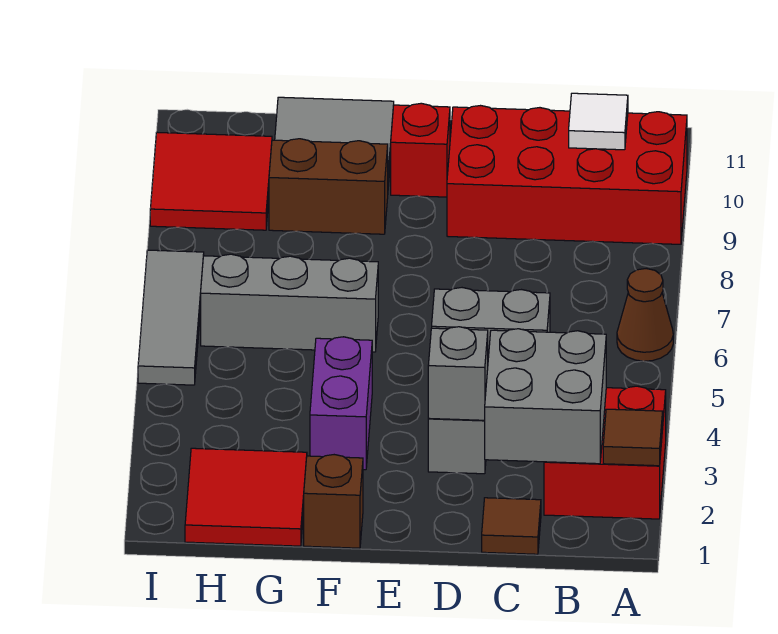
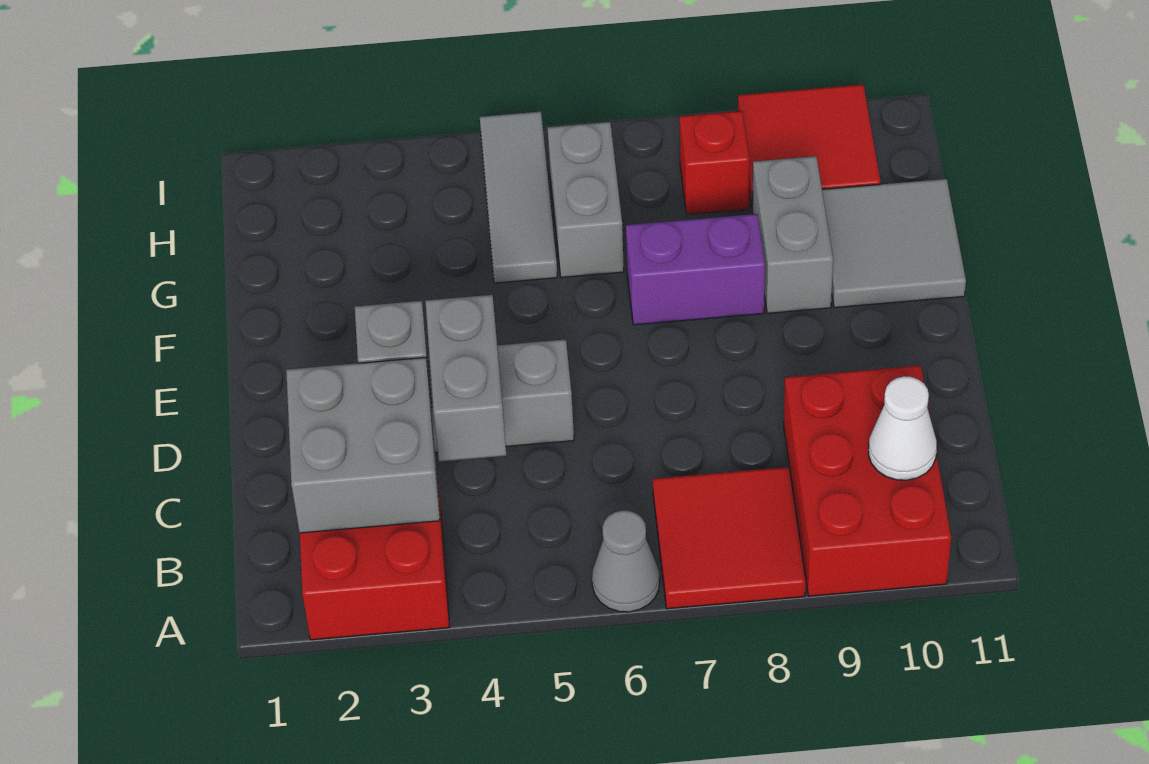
brown 1x1 tile [603,409,663,466] -> none
brown 1x1 cone [617,269,673,361] -> grey 1x1 cone [592,510,660,612]
red 2x4 brick [447,106,687,244] -> red 2x3 brick [784,366,951,596]
white 1x1 tile [569,93,628,150] -> white 1x1 cone [869,376,937,480]
brown 1x1 tile [482,498,541,554] -> none
red 1x1 brick [391,103,450,197] -> red 1x1 brick moved to [680,111,750,214]
brown 1x1 brick [304,455,363,548] -> none
purple 1x2 brick [310,337,372,470] -> purple 1x2 brick moved to [626,214,765,325]
grey 1x3 brick [201,254,378,352] -> grey 1x2 brick [548,122,624,277]
brown 1x2 brick [269,139,388,234] -> grey 1x2 brick [752,156,833,313]
red 2x2 tile [185,448,307,546] -> red 2x2 tile moved to [653,467,806,609]
grey 1x3 tile [138,250,204,385] -> grey 1x3 tile turned to [480,112,557,283]

